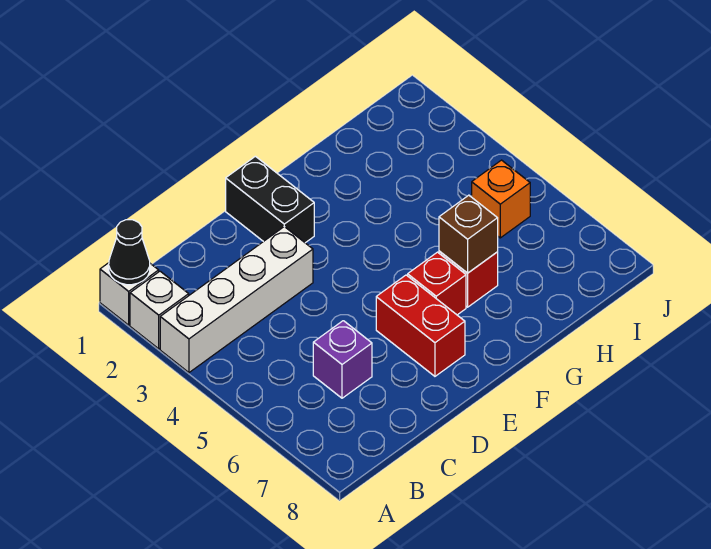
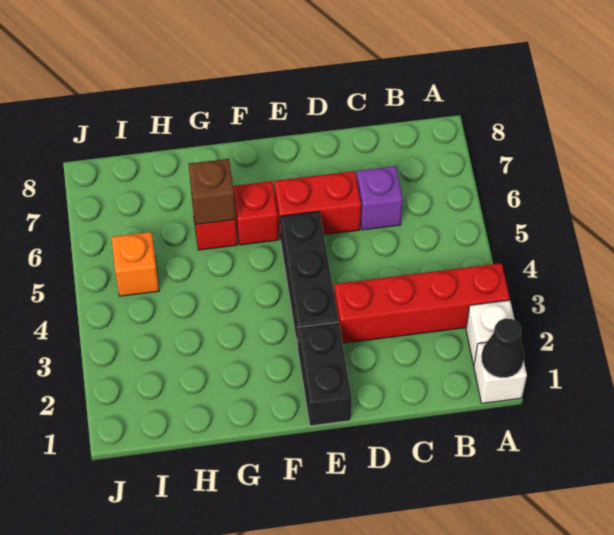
white 1x4 brick [160,227,313,373] -> red 1x4 brick [334,263,510,343]
none -> black 1x3 brick [280,211,338,348]
red 1x2 brick [376,275,465,376] -> red 1x2 brick turned to [274,171,361,240]

